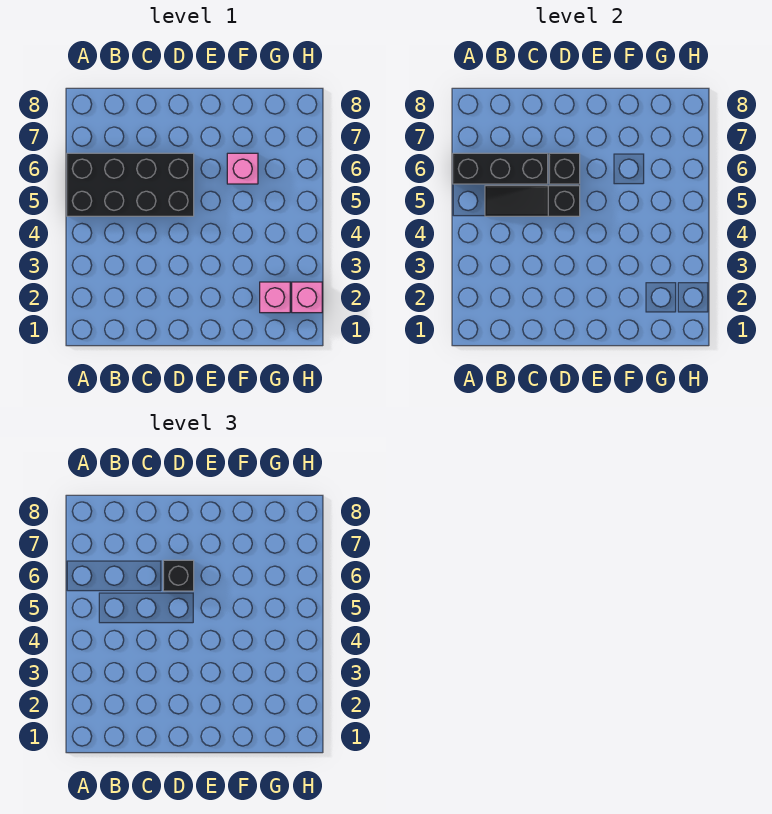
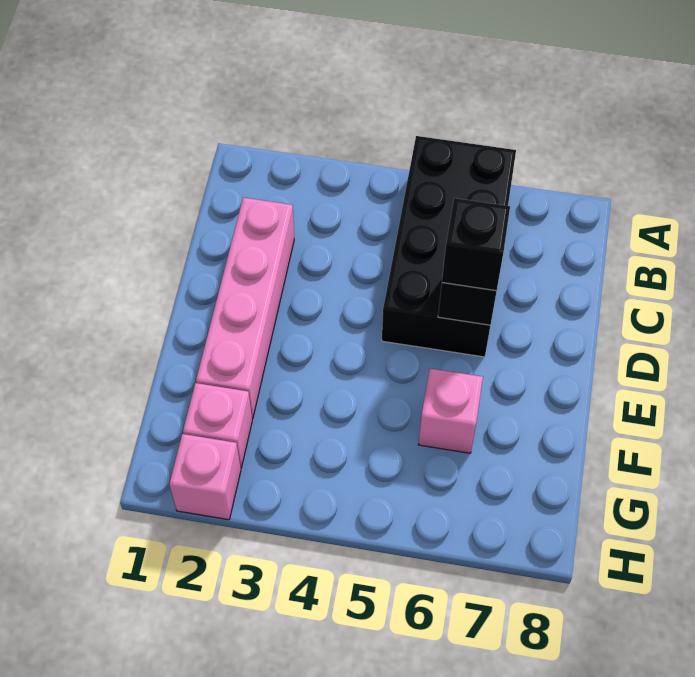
black 1x3 brick [453,153,548,184] -> none
black 1x3 slope [485,186,580,216] -> none
none -> pink 1x4 brick [196,198,294,419]

